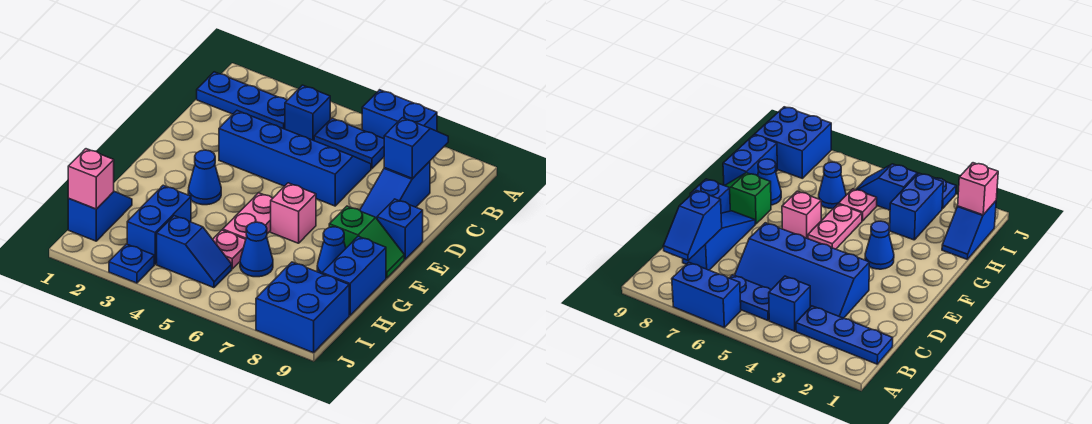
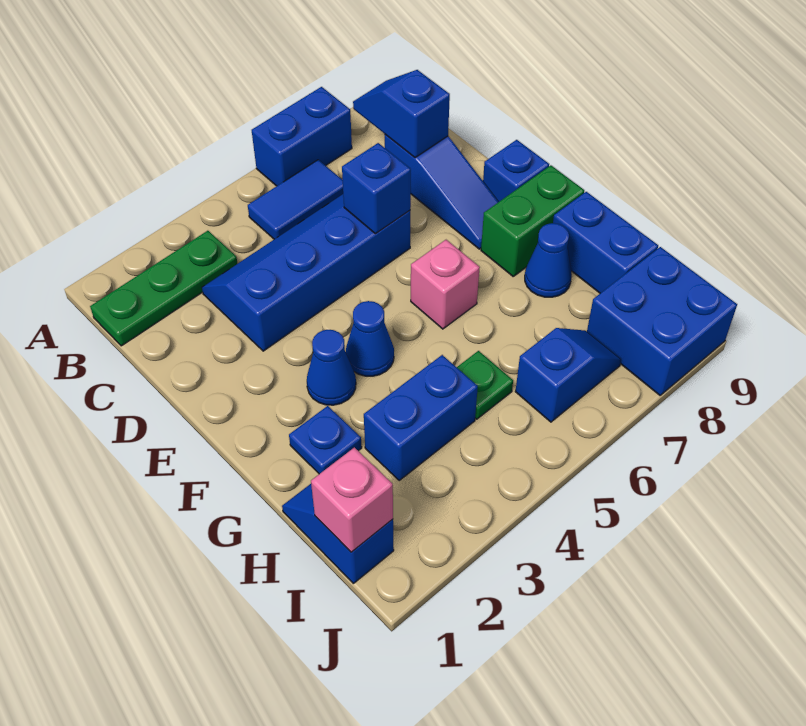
blue 1x3 plate [197,72,287,129] -> green 1x3 plate [90,231,238,346]
blue 1x1 brick [285,85,330,141] -> blue 1x1 brick moved to [342,143,411,234]
blue 1x2 plate [314,118,384,169] -> blue 1x2 tile [248,160,343,239]
pink 1x2 plate [223,193,273,239] -> none
green 1x2 slope [329,206,404,278] -> green 1x2 brick [481,165,584,276]
blue 1x2 brick [127,185,191,264] -> blue 1x2 brick turned to [364,355,478,480]
pink 1x1 plate [213,230,246,269] -> green 1x1 plate [457,351,513,419]
blue 1x1 cone [240,222,273,277] -> blue 1x1 cone moved to [346,301,394,376]
blue 1x2 slope [157,216,232,288] -> blue 1x2 slope moved to [515,328,621,422]
blue 1x1 plate [109,244,154,283] -> blue 1x1 plate moved to [289,406,362,474]

